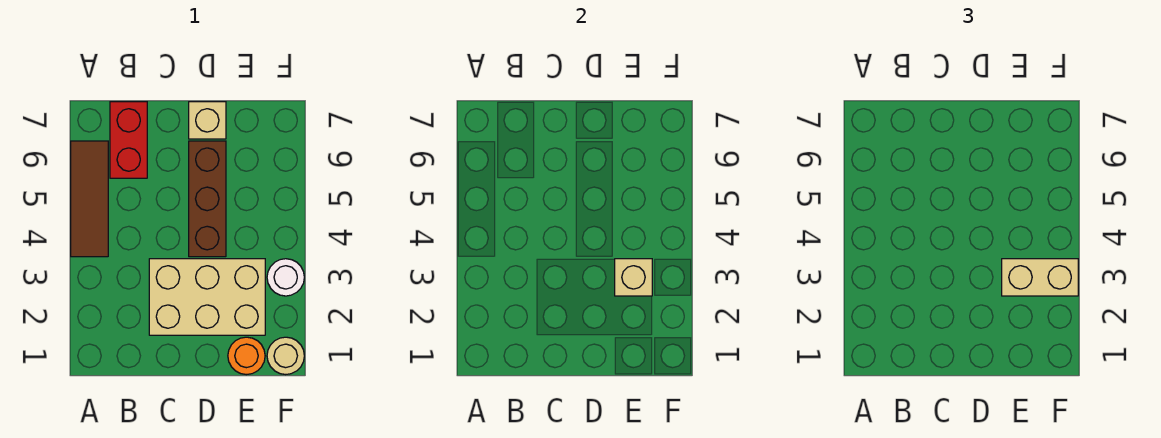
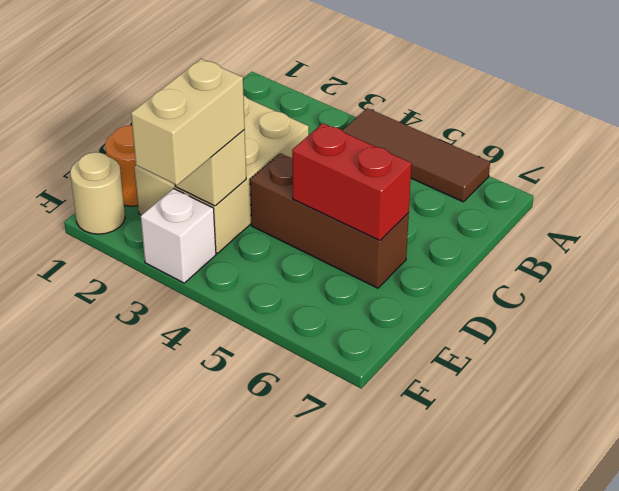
red 1x2 brick [110,102,147,178] -> red 1x2 brick moved to [292,123,412,241]
tan 1x1 brick [189,102,226,139] -> none
white 1x1 round brick [267,259,304,296] -> white 1x1 brick [141,189,216,283]

